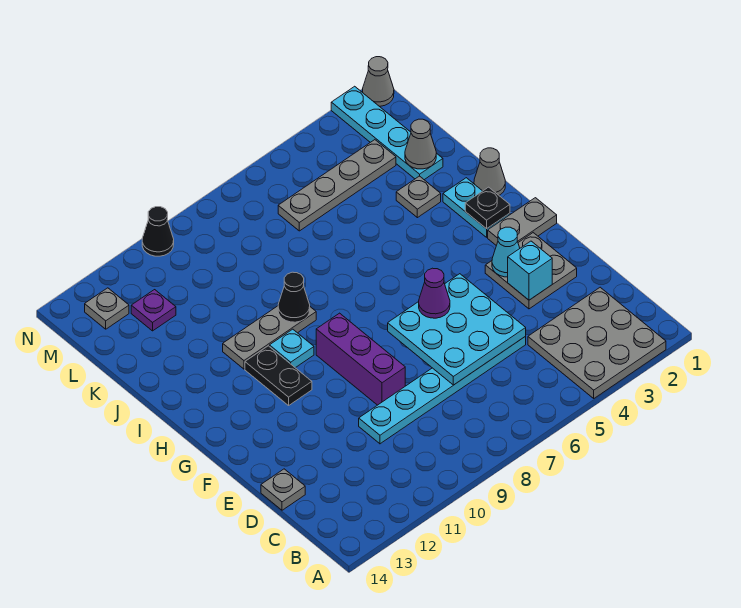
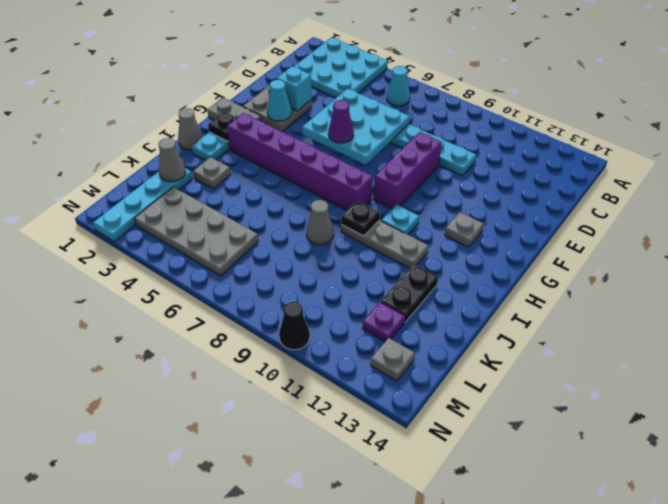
grey 3x3 plate [528,287,666,398] -> cyan 3x3 plate [294,37,388,98]
none -> cyan 1x1 cone [387,66,410,106]
grey 1x1 plate [261,469,305,510] -> grey 1x1 plate moved to [445,212,484,247]
black 1x2 plate [245,346,312,405] -> black 1x2 plate moved to [381,264,438,322]
none -> purple 1x6 brick [227,113,373,210]
black 1x1 cone [278,272,310,322] -> black 1x1 plate [341,201,380,236]
grey 1x4 plate [278,140,396,231] -> grey 2x4 plate [134,187,258,276]
grey 1x1 cone [363,57,394,106] -> grey 1x1 cone moved to [306,200,334,245]

